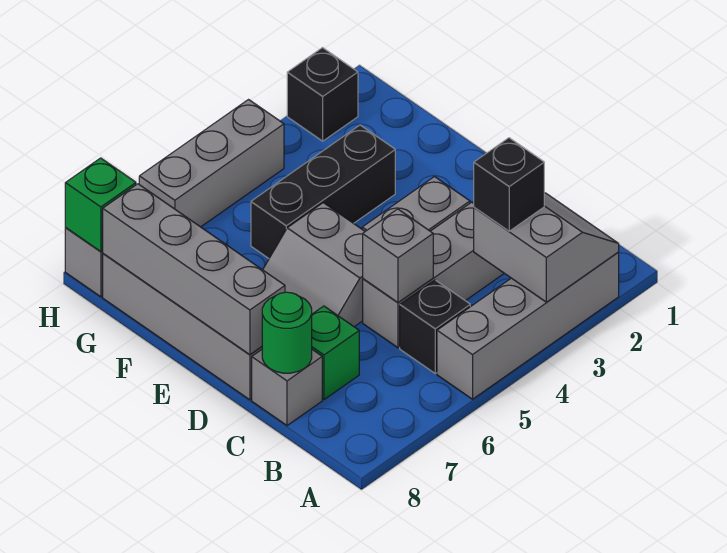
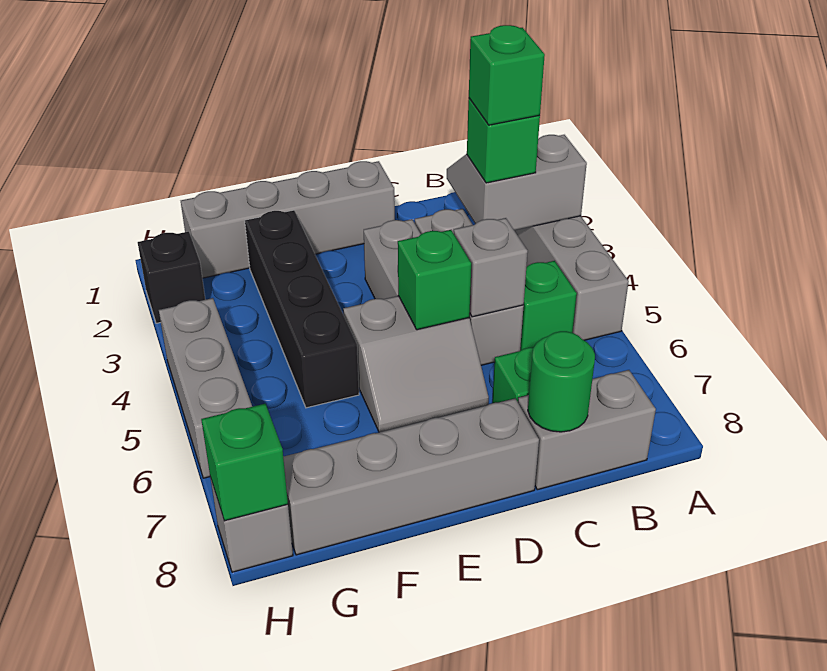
black 1x1 brick [474,138,544,231] -> green 1x1 brick [467,98,540,183]
none -> green 1x1 brick [469,25,545,125]
black 1x1 brick [400,280,470,373] -> green 1x1 brick [520,261,577,351]
grey 1x1 brick [252,350,322,426] -> grey 1x2 brick [518,370,656,490]
none -> green 1x1 brick [398,230,471,330]
grey 1x4 brick [103,184,285,355] -> grey 1x4 brick moved to [181,161,395,278]
black 1x3 brick [251,125,395,258] -> black 1x4 brick [245,210,359,408]

